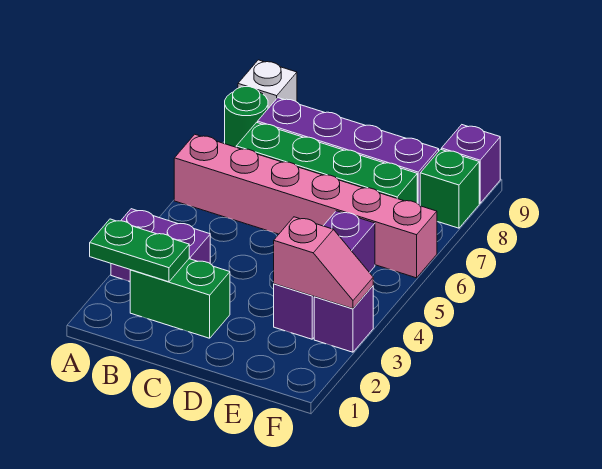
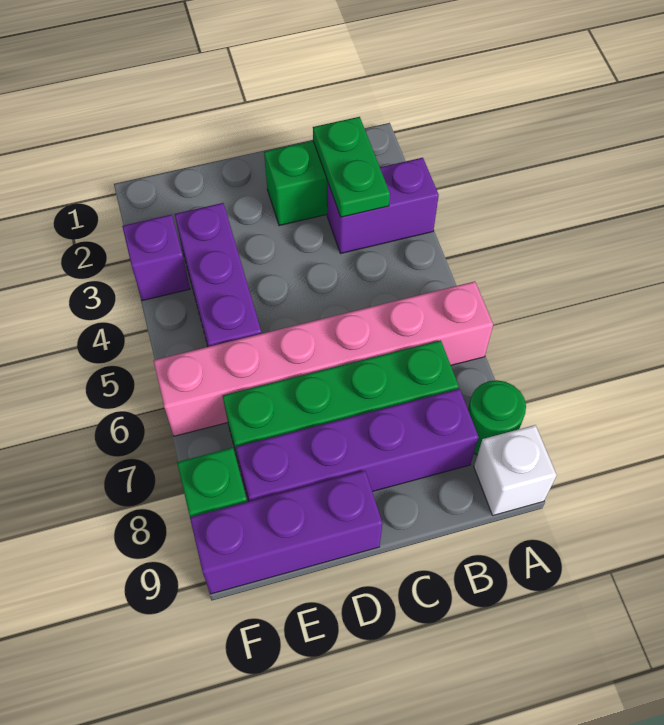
green 1x2 plate [90,219,189,282] -> green 1x2 plate turned to [313,117,390,217]
pink 1x2 slope [274,217,373,309] -> none
purple 1x1 brick [442,125,500,203] -> purple 1x3 brick [190,471,382,594]

